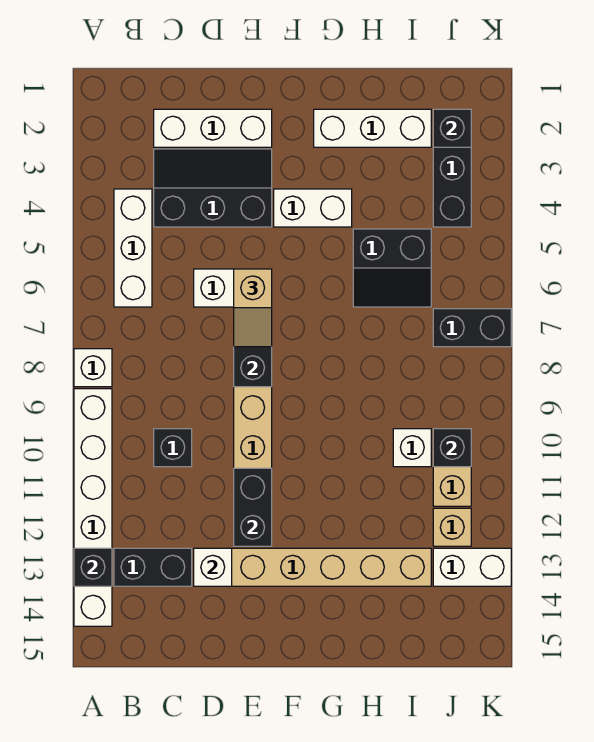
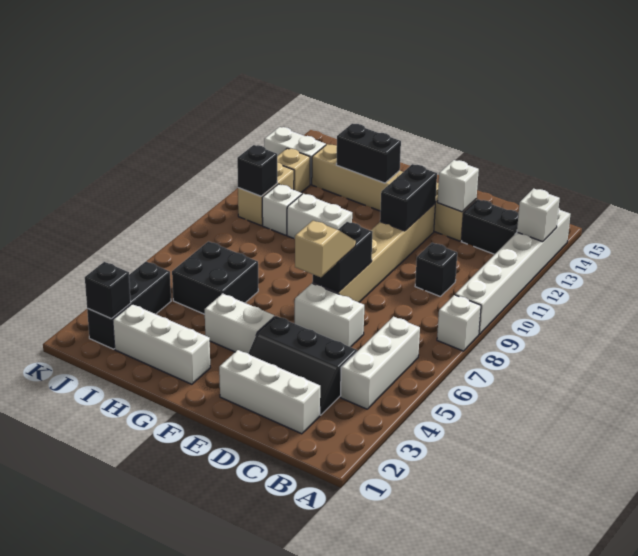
black 1x1 brick [74,548,112,586] -> white 1x1 brick [517,188,560,242]
none -> white 1x2 brick [287,194,352,239]
black 2x2 slope [353,229,431,307] -> black 2x2 brick [172,241,258,314]
black 1x2 brick [433,309,511,347] -> black 1x2 brick moved to [336,124,401,183]

